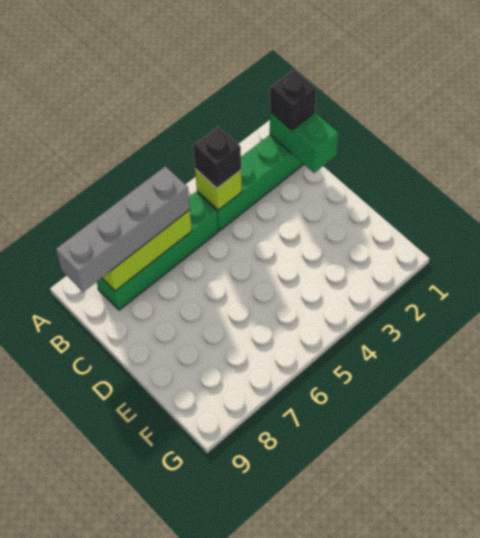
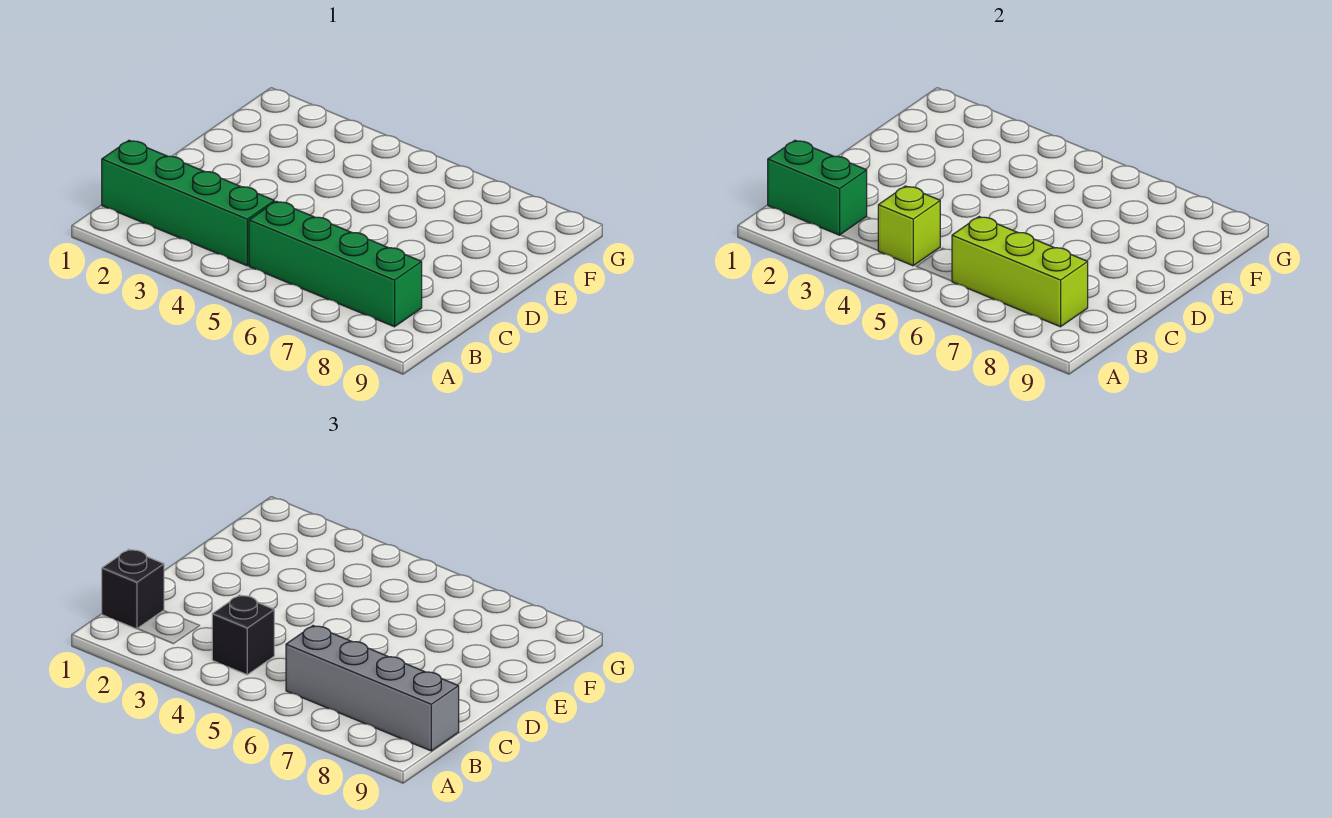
green 1x2 brick [270,112,338,173] -> green 1x2 brick turned to [768,140,867,235]

